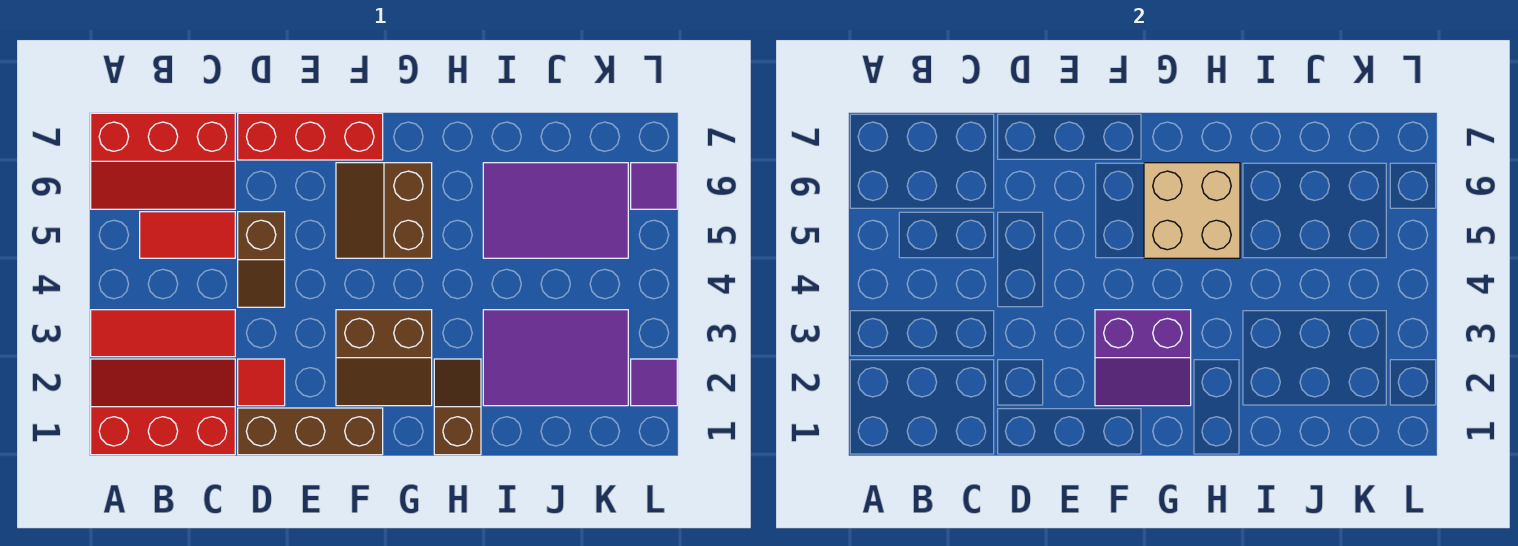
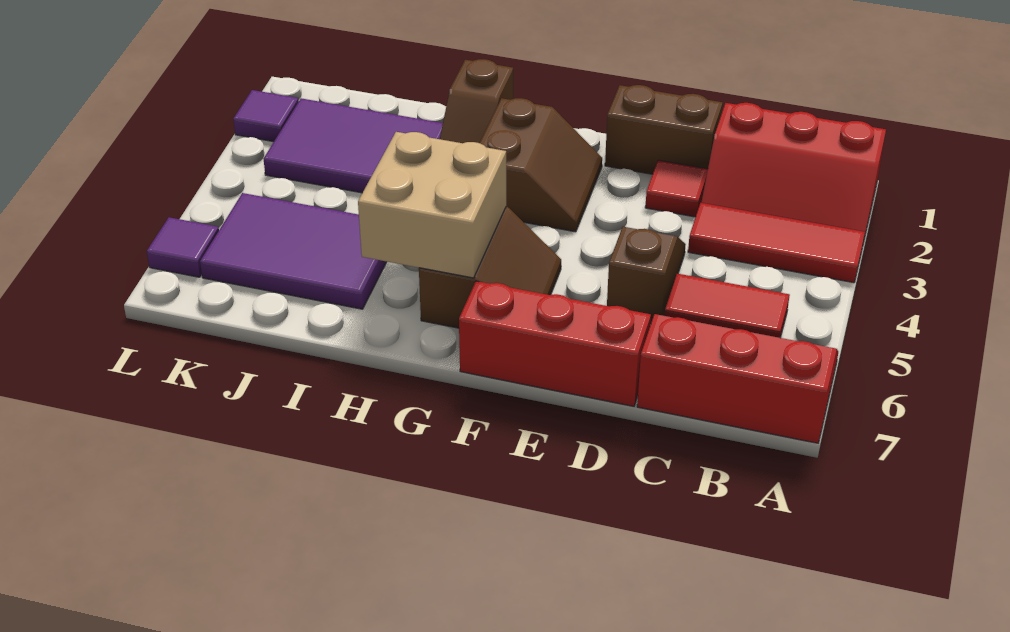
brown 1x3 brick [238,408,383,455] -> brown 1x2 brick [605,85,723,174]
brown 2x2 slope [336,310,432,406] -> brown 2x2 slope turned to [480,98,602,232]
purple 2x2 slope [1095,310,1191,406] -> none

